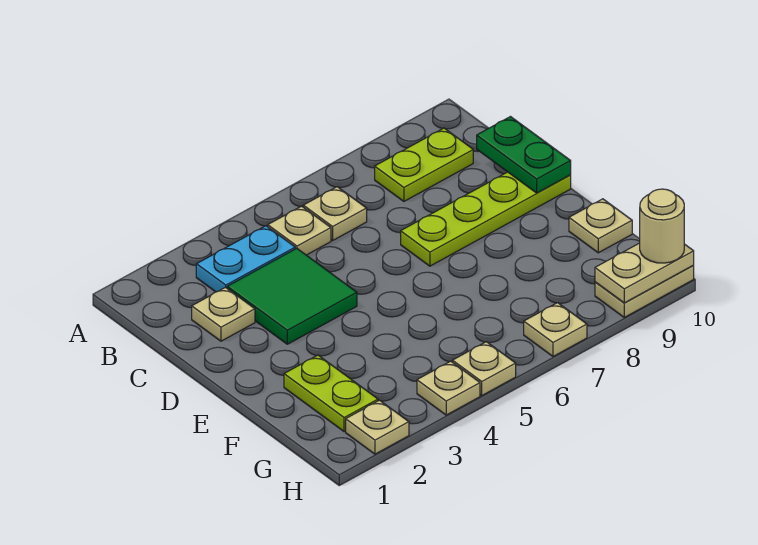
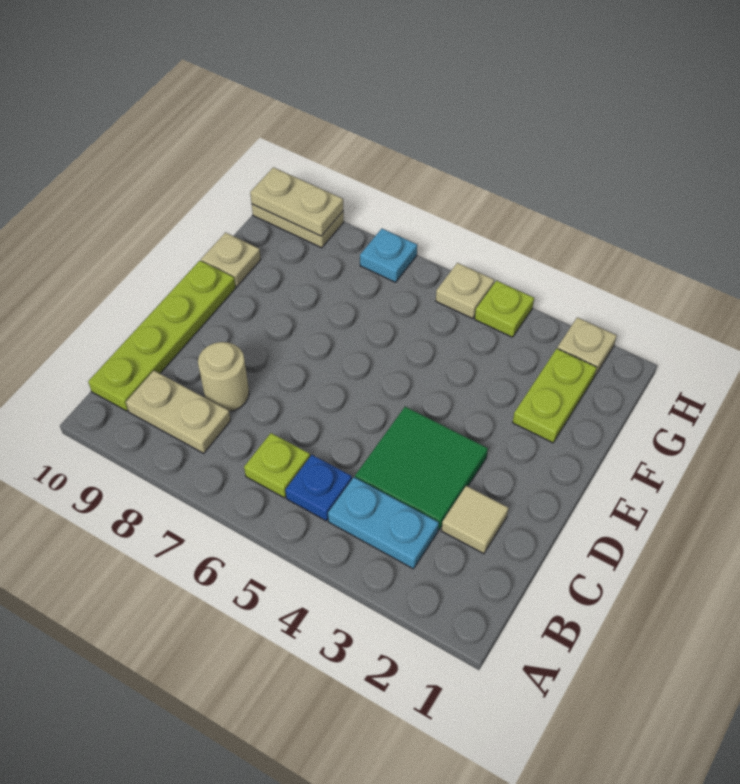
tan 1x1 plate [268,206,331,255] -> blue 1x1 plate [286,455,352,521]
tan 1x1 plate [303,187,367,240] -> lime 1x1 plate [244,433,310,498]
lime 1x2 plate [375,128,473,201] -> tan 1x2 plate [126,371,231,453]
tan 1x1 plate [192,287,255,341] -> tan 1x1 tile [441,486,509,554]
green 1x2 plate [477,117,571,193] -> none
lime 1x4 plate [401,172,571,266] -> lime 1x4 plate turned to [88,261,236,411]
tan 1x1 plate [417,361,480,415] -> lime 1x1 plate [475,281,534,337]
tan 1x1 plate [524,303,587,356] -> cyan 1x1 plate [360,229,417,282]
tan 1x1 round brick [640,189,684,263] -> tan 1x1 round brick moved to [198,342,249,412]

